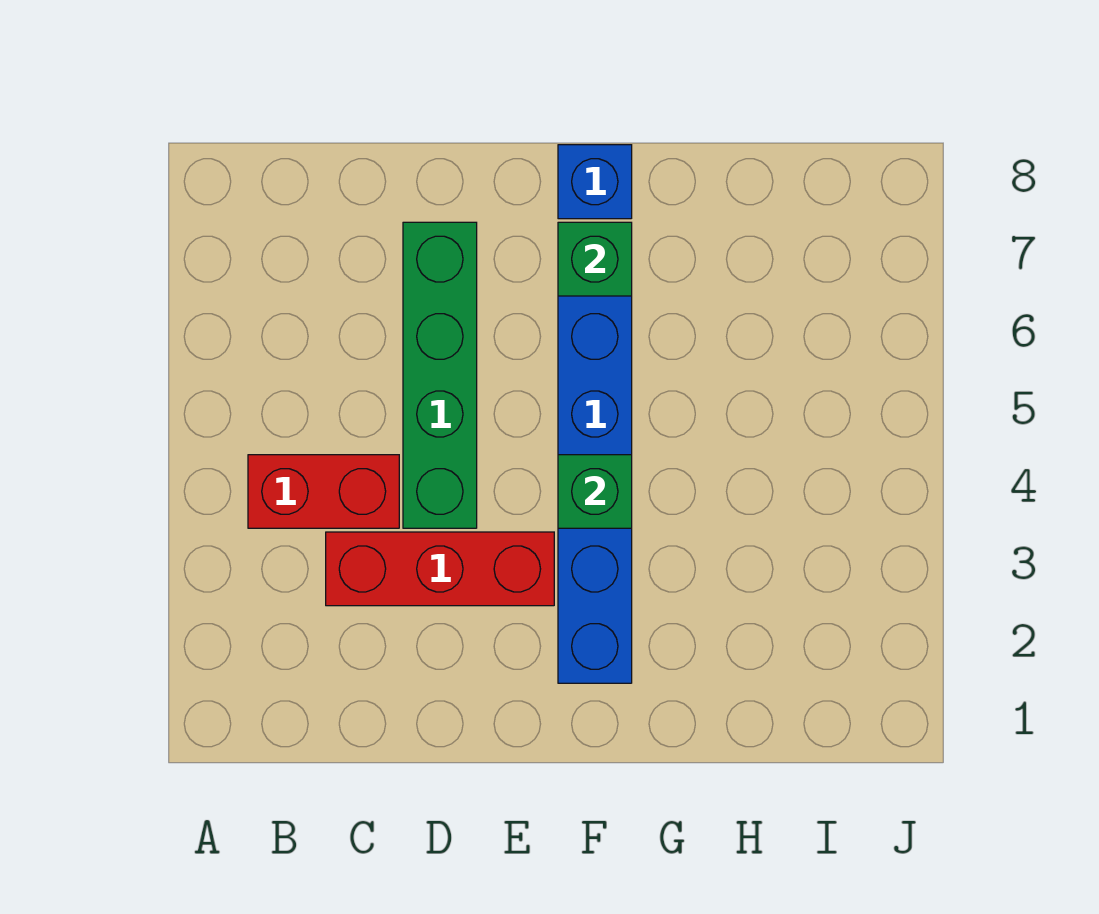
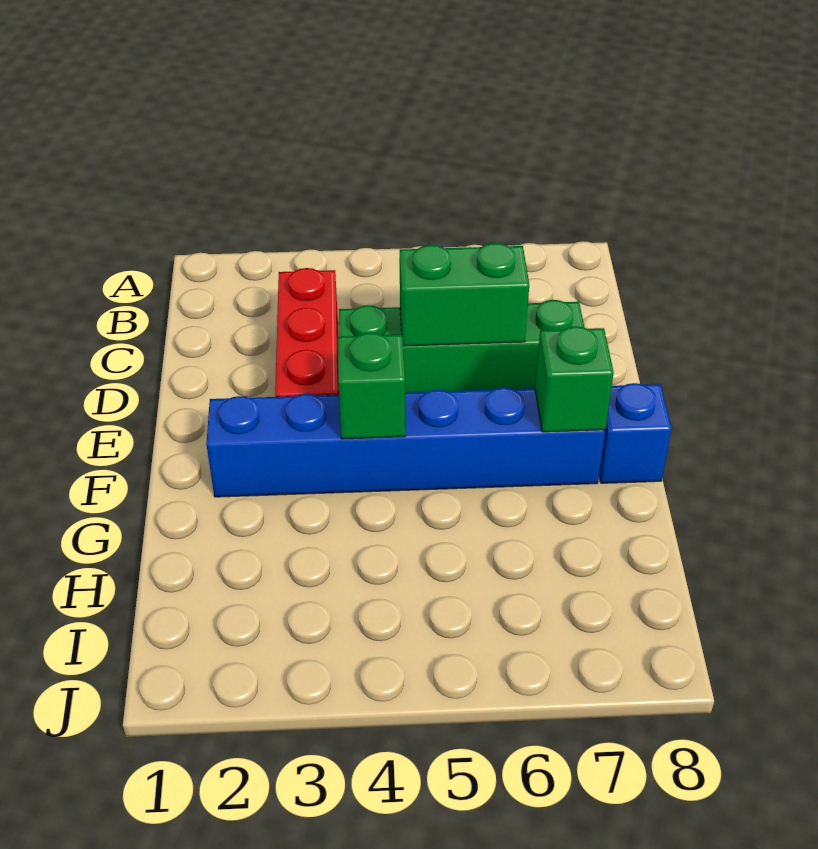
red 1x2 brick [248,455,399,528] -> none
none -> green 1x2 brick [400,243,529,346]

